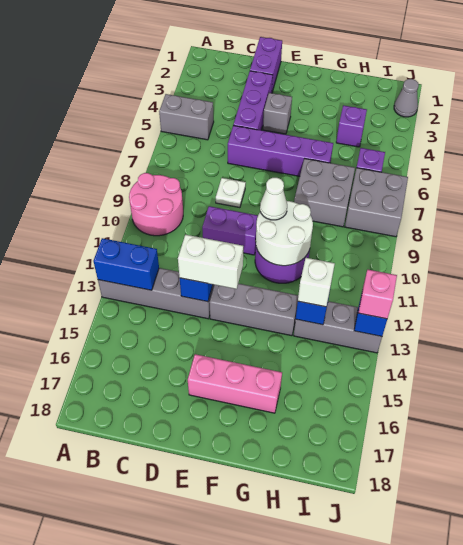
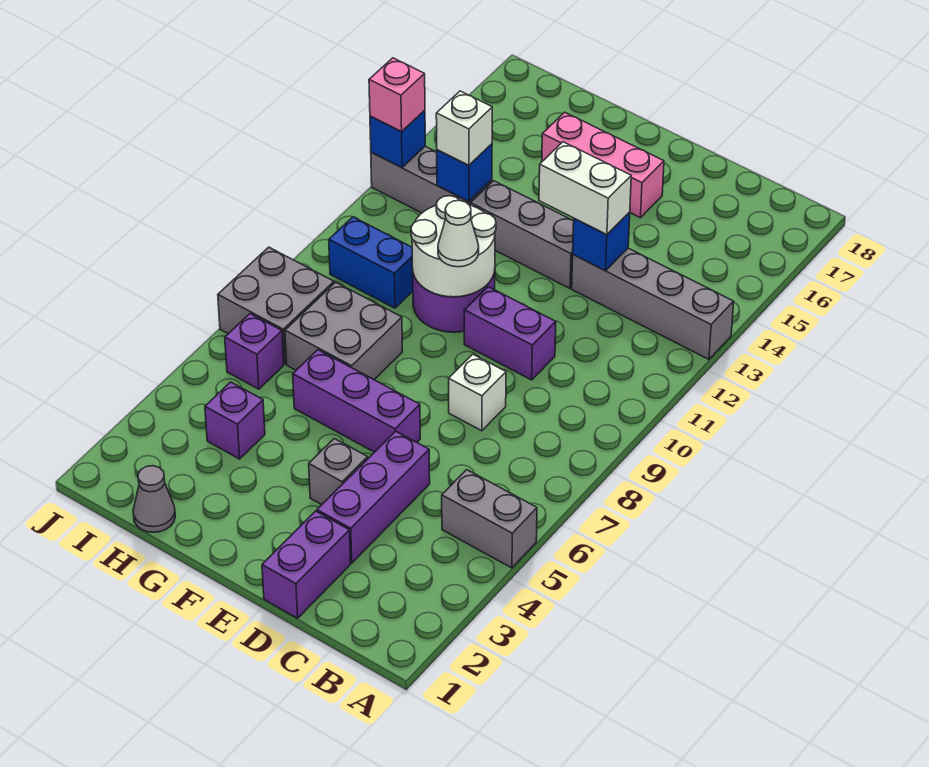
pink 2x2 round brick [129,173,183,236] -> none
blue 1x2 brick [93,238,159,290] -> blue 1x2 brick moved to [329,217,413,308]
purple 1x4 brick [228,125,333,176] -> purple 1x3 brick [293,350,420,452]
white 1x1 plate [216,178,246,208] -> white 1x1 brick [449,354,506,431]
grey 1x1 cone [394,79,419,117] -> grey 1x1 cone moved to [133,466,175,532]

